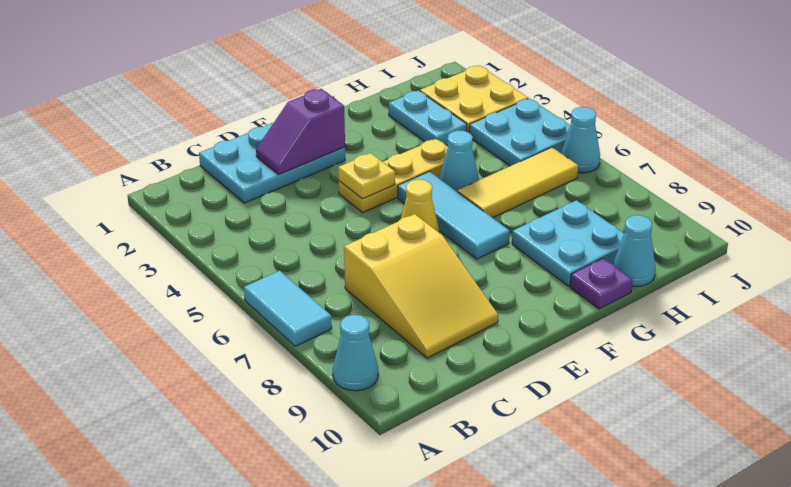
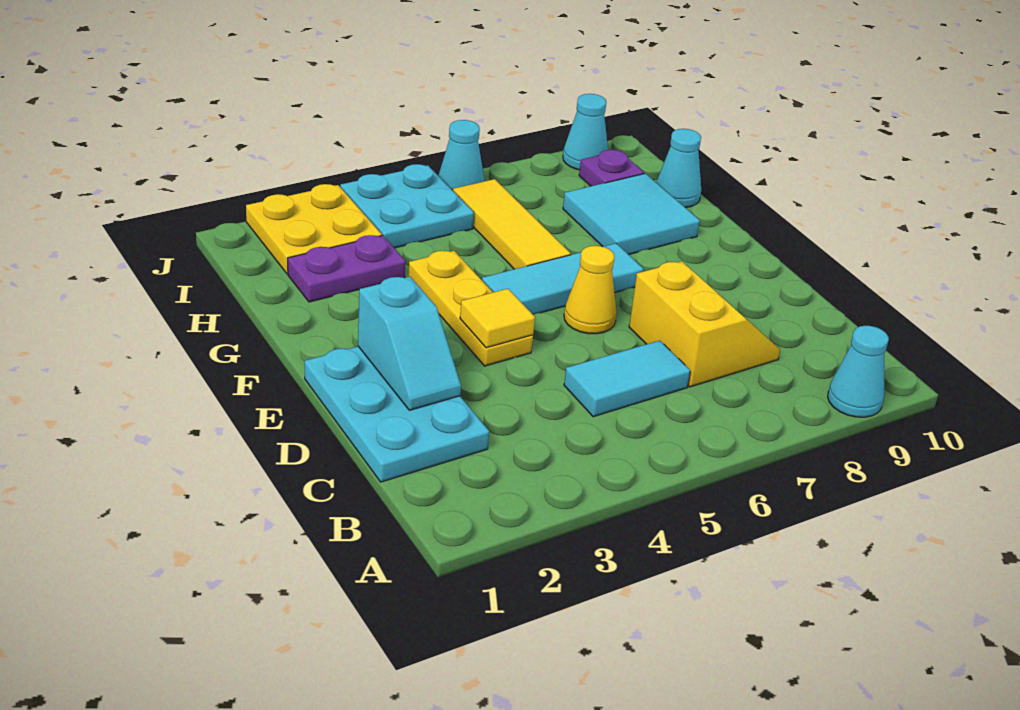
cyan 1x2 tile [244,271,332,346] -> cyan 1x2 tile moved to [564,341,690,417]
yellow 2x3 slope [344,214,498,358] -> yellow 2x2 slope [629,261,780,387]
purple 1x2 slope [256,89,345,175] -> cyan 1x2 slope [358,277,461,410]
yellow 1x1 plate [338,153,395,199] -> yellow 1x1 tile [460,289,535,348]
cyan 1x1 cone [439,130,479,191] -> cyan 1x1 cone moved to [563,94,608,170]
cyan 2x2 plate [512,200,624,286] -> cyan 2x2 tile [563,173,700,255]
purple 1x1 plate [570,258,632,309] -> purple 1x1 plate moved to [579,150,644,186]
cyan 1x2 plate [389,90,467,146] -> purple 1x2 plate [288,235,406,302]

